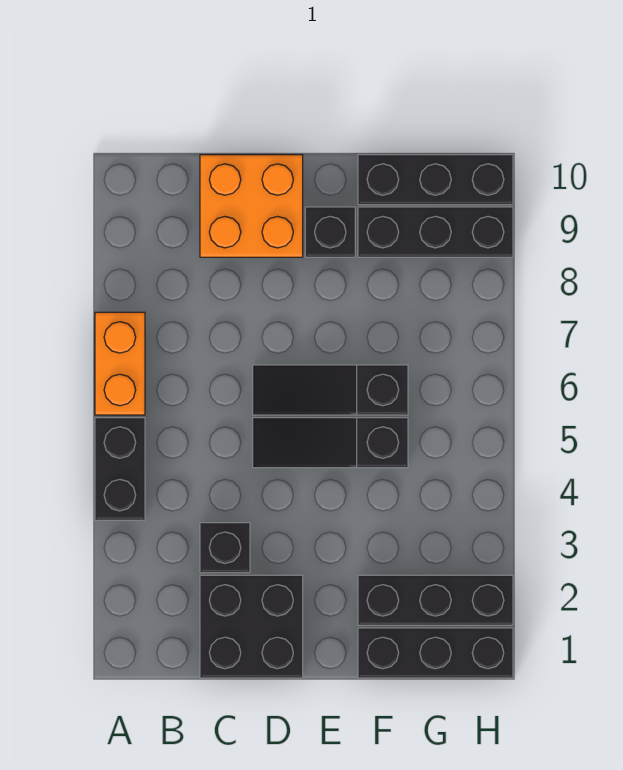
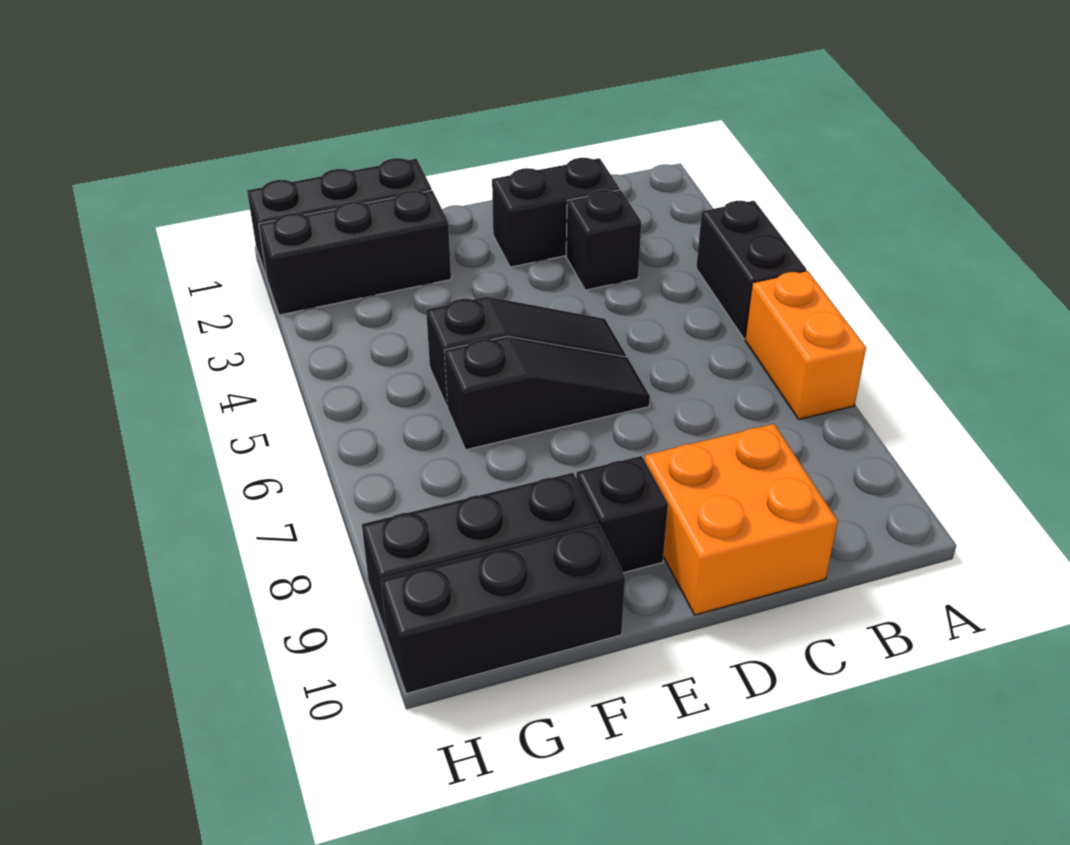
black 2x2 brick [200,575,303,678] -> black 1x2 brick [492,158,620,267]

